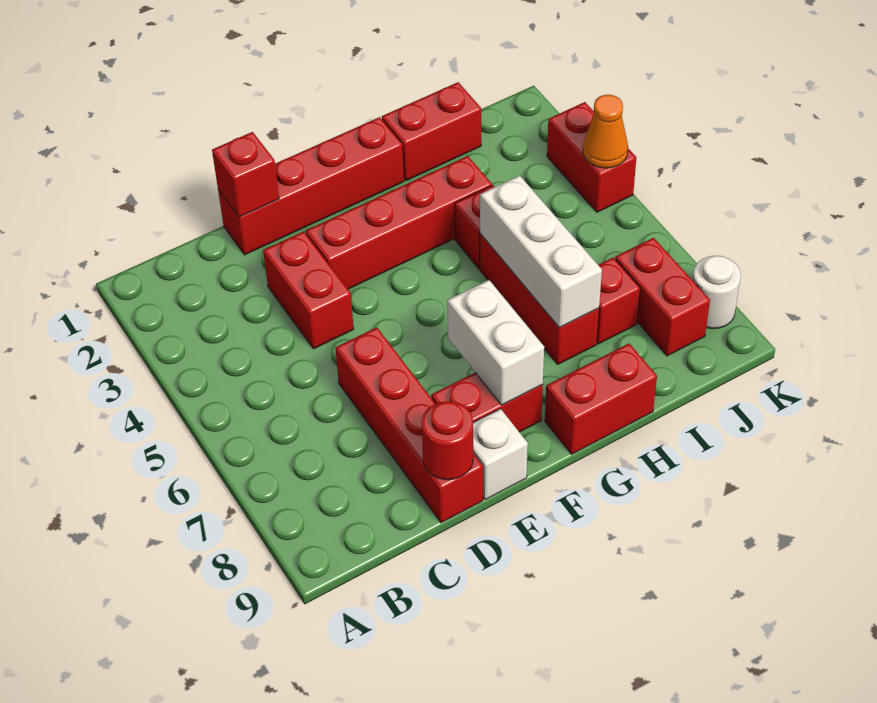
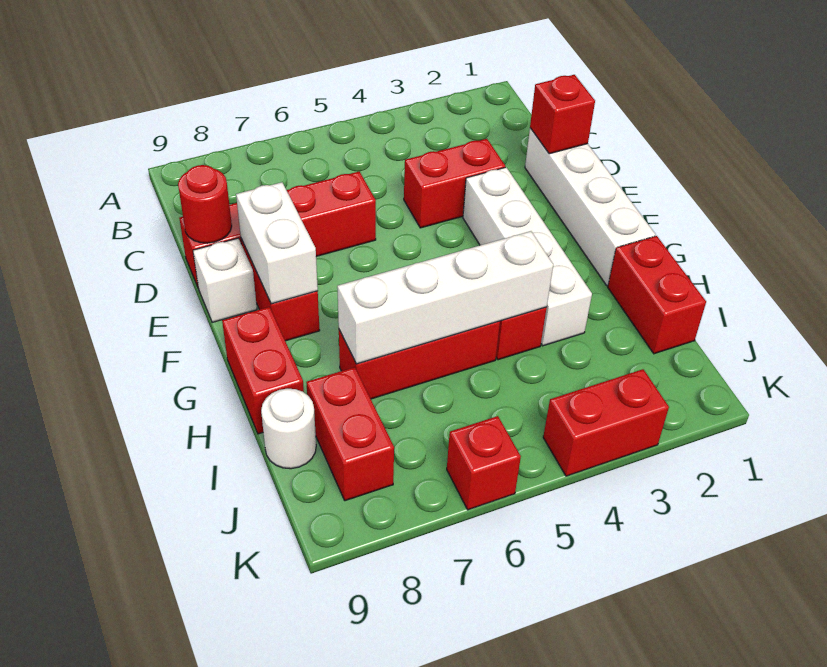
red 1x4 brick [218,117,404,255] -> white 1x4 brick [525,128,656,286]
red 1x4 brick [306,156,492,289] -> white 1x4 brick [463,167,592,346]
white 1x2 brick [447,280,544,405] -> white 1x2 brick turned to [236,182,318,304]
white 1x3 brick [480,176,602,328] -> white 1x4 brick [337,231,553,364]
red 1x1 brick [597,257,640,344] -> red 1x1 brick moved to [447,416,521,510]
red 1x2 brick [615,238,710,356] -> red 1x2 brick turned to [306,367,394,501]
orange 1x1 cone [583,95,628,168] -> none
white 1x1 round brick [693,256,741,329] -> white 1x1 round brick moved to [261,389,316,469]

